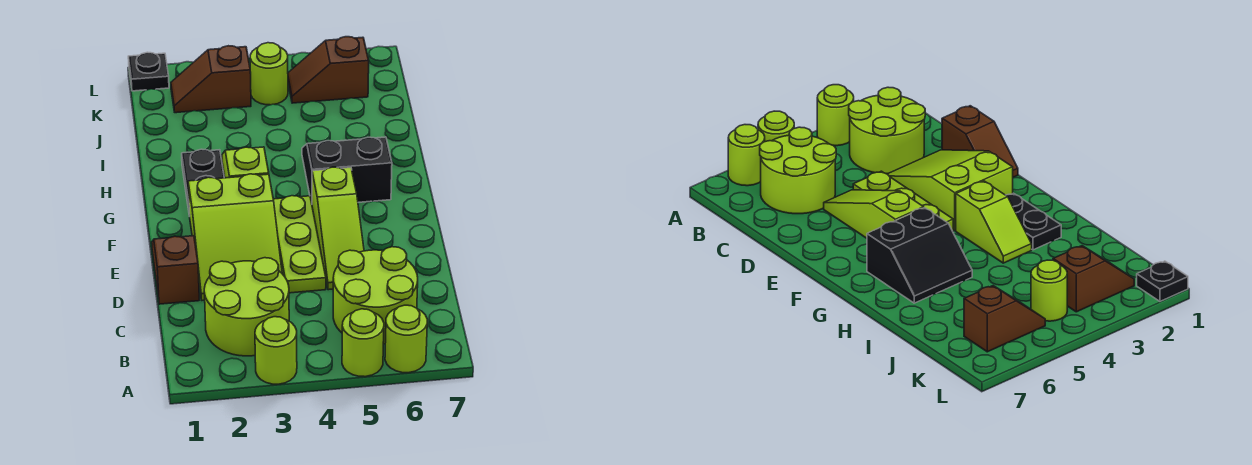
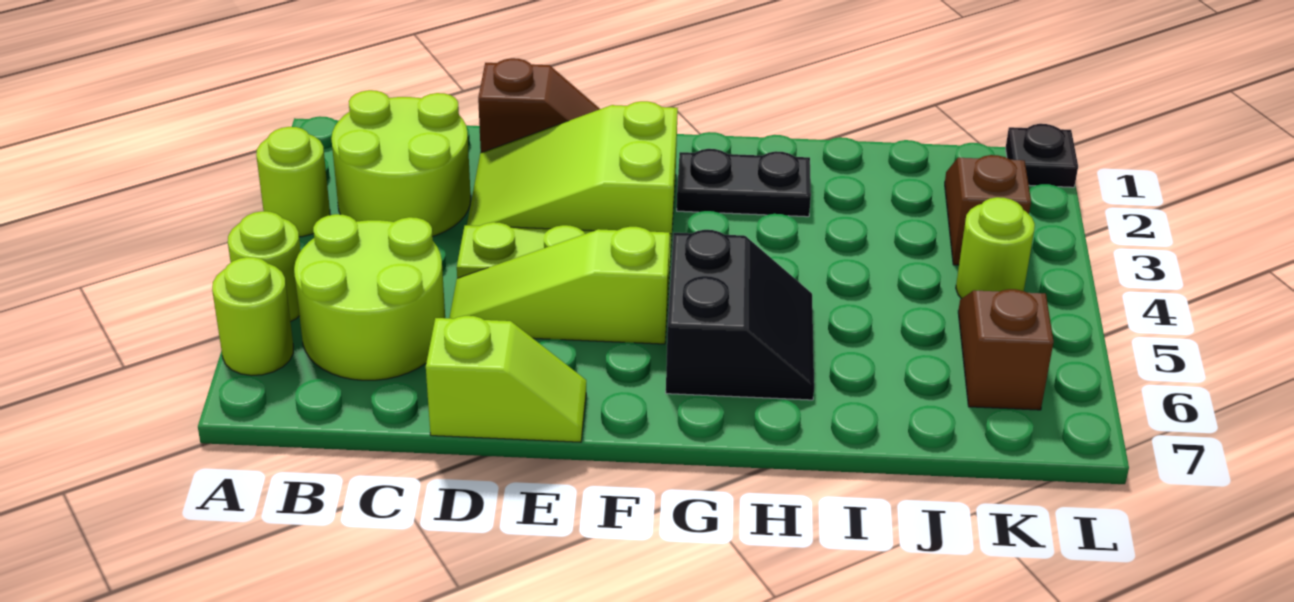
lime 1x2 slope [222,147,269,178] -> lime 1x2 slope moved to [426,316,586,442]

